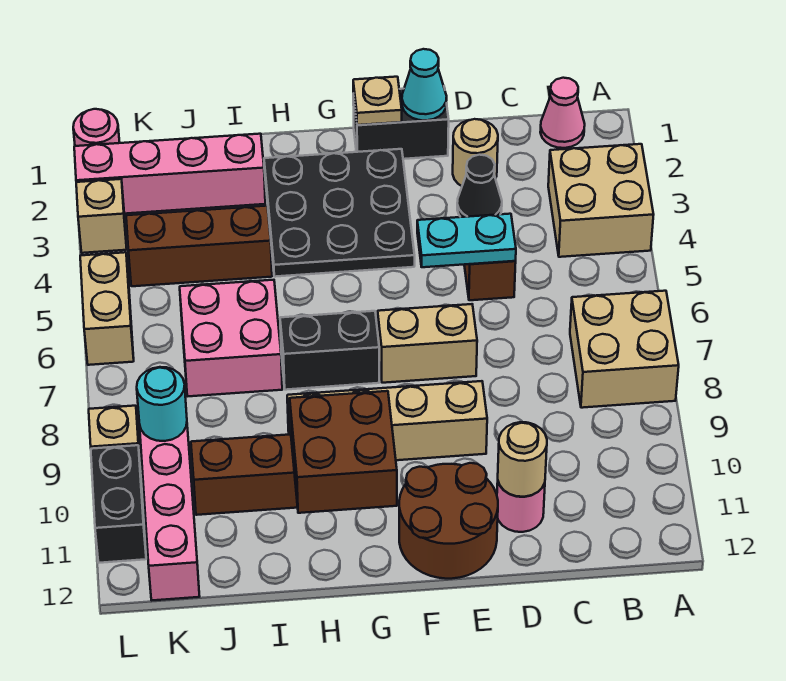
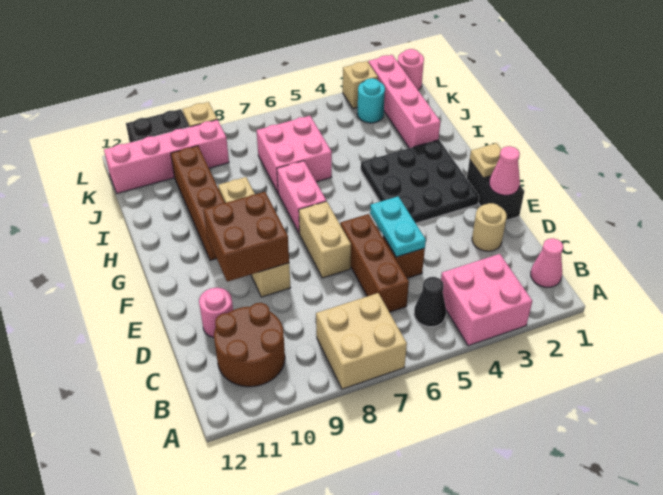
tan 2x2 brick [548,144,654,257] -> pink 2x2 brick [441,254,532,346]
black 1x1 cone [457,155,502,217] -> black 1x1 cone moved to [414,277,446,327]
tan 1x1 round brick [498,422,547,497] -> none
cyan 1x1 cone [402,49,447,120] -> pink 1x1 cone [489,146,520,195]
brown 2x2 round brick [399,463,498,579] -> brown 2x2 round brick moved to [214,303,285,387]
black 1x2 brick [280,311,379,390] -> pink 1x2 brick [277,161,326,234]
brown 2x2 brick [290,391,397,513] -> brown 2x2 brick moved to [203,192,289,282]
brown 1x3 brick [126,206,272,286] -> brown 1x3 brick moved to [340,214,409,312]
cyan 1x1 round brick [137,367,187,441] -> cyan 1x1 round brick moved to [357,78,385,123]
tan 1x2 brick [80,252,134,365] -> none

